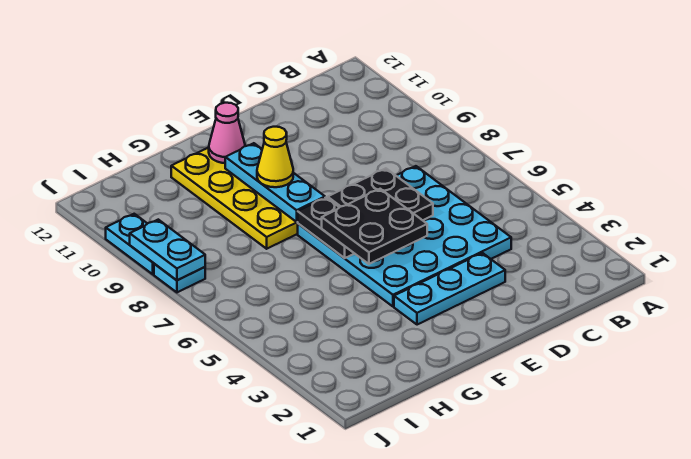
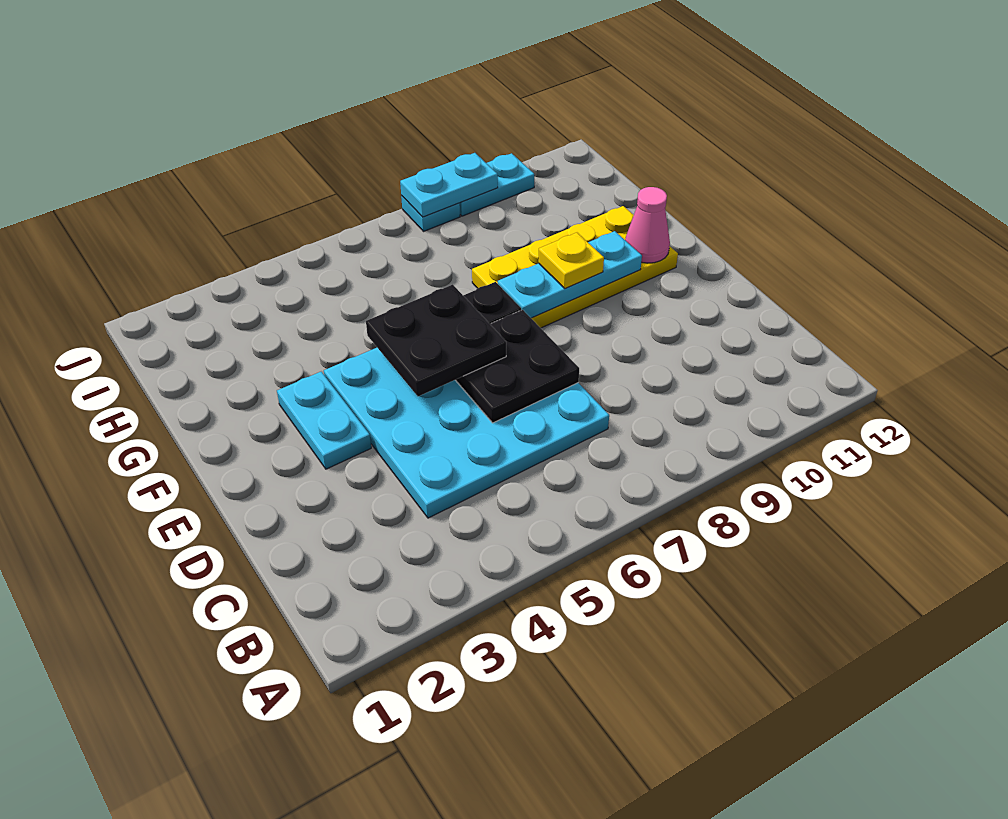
cyan 1x3 plate [394,253,505,325] -> cyan 1x2 plate [277,372,371,469]
yellow 1x1 cone [257,127,293,187] -> yellow 1x1 plate [538,233,604,288]

